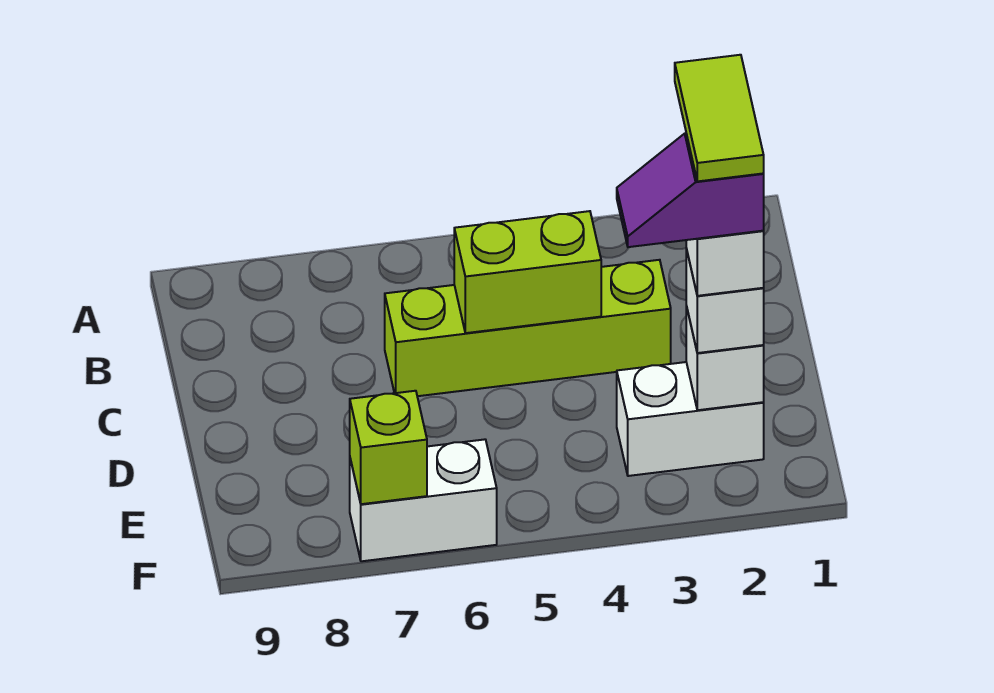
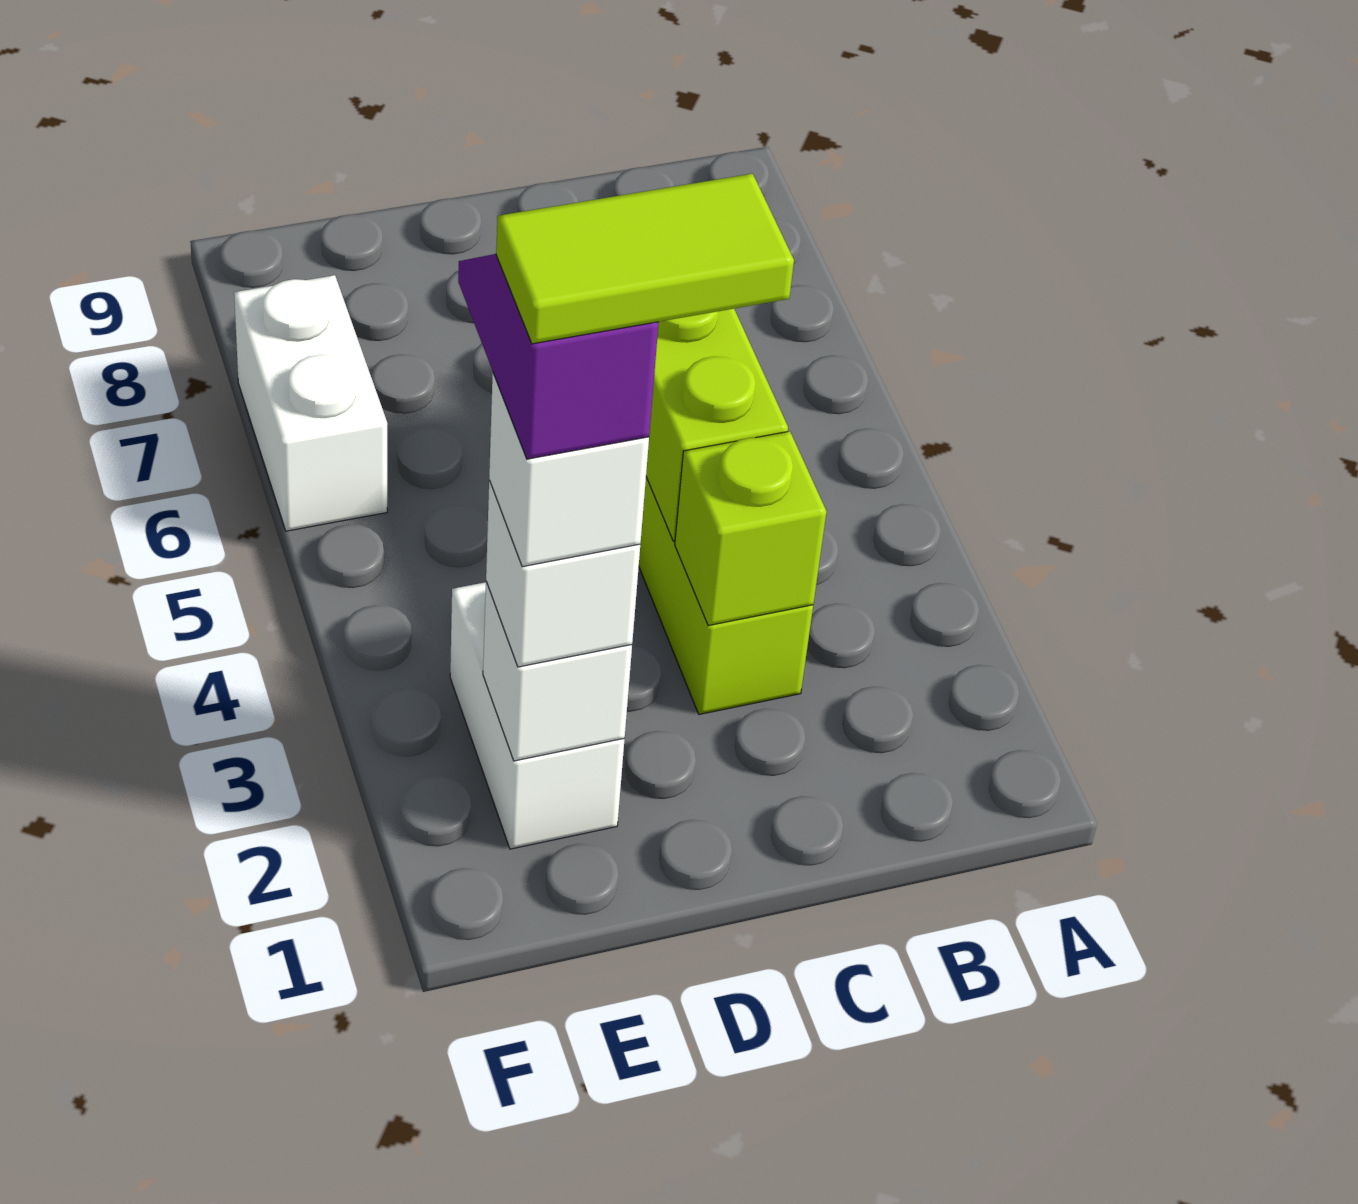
lime 1x1 brick [350,391,427,504] -> lime 1x1 brick moved to [675,431,826,626]

